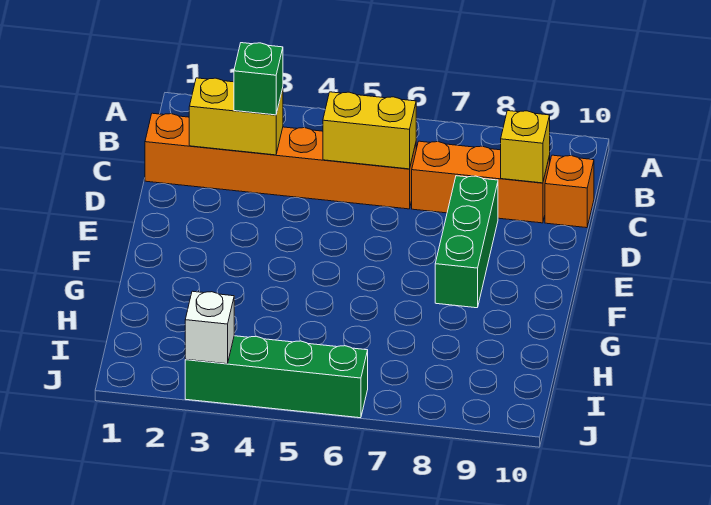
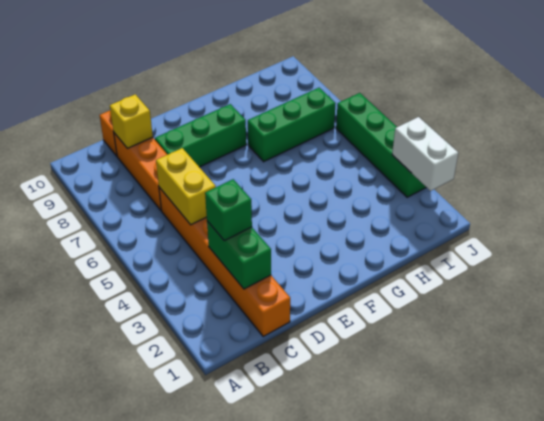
yellow 1x2 brick [189,78,283,155] -> green 1x2 brick [207,221,271,289]
none -> green 1x3 brick [248,88,336,162]
white 1x1 brick [185,291,234,364] -> white 1x2 brick [392,117,458,191]

